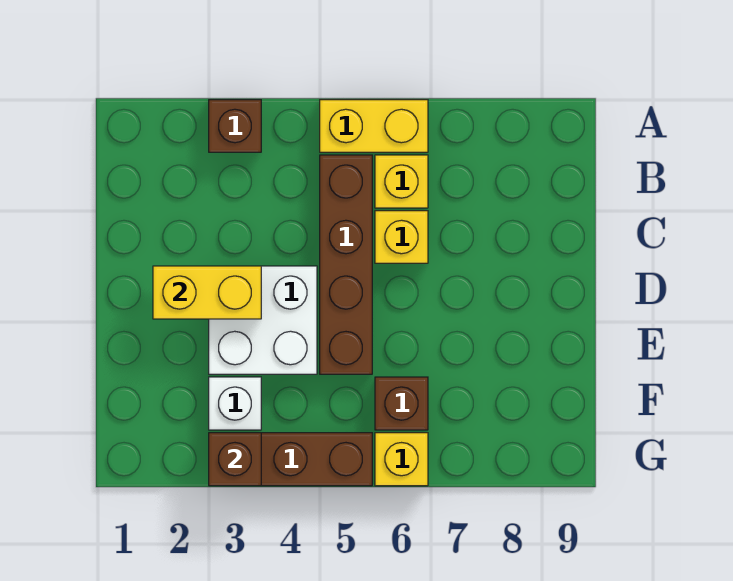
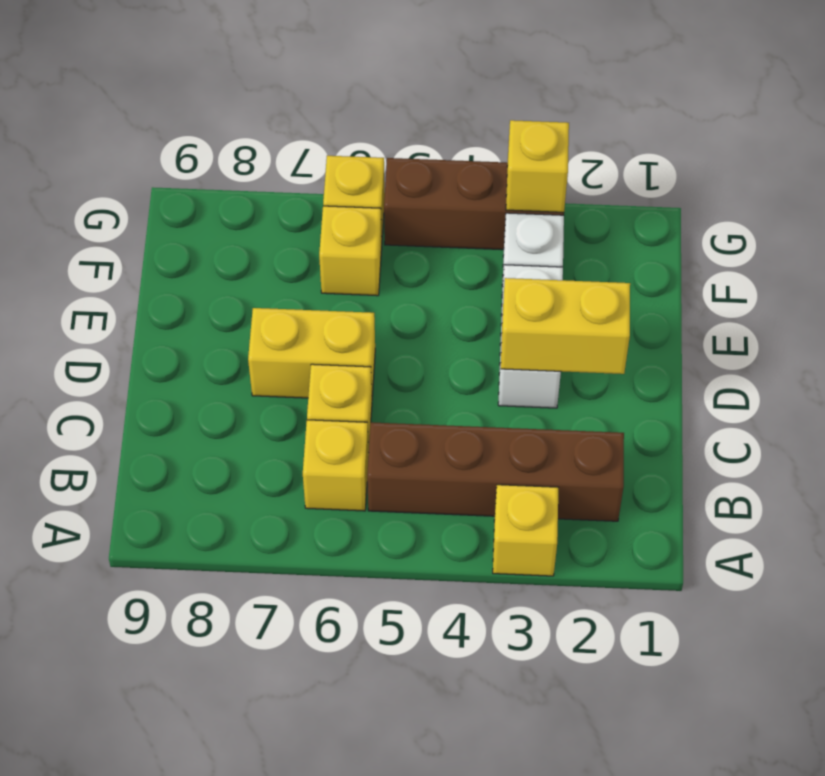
brown 1x1 brick [209,100,261,152] -> yellow 1x1 brick [493,485,558,576]
yellow 1x2 brick [320,100,428,152] -> yellow 1x2 brick moved to [248,308,375,398]
brown 1x4 brick [320,155,372,374] -> brown 1x4 brick turned to [367,422,624,521]
white 2x2 brick [209,266,317,374] -> white 1x2 brick [498,265,563,408]
brown 1x1 brick [375,377,428,430] -> yellow 1x1 brick [319,206,382,296]
brown 1x1 brick [209,433,261,486] -> yellow 1x1 brick [506,120,569,212]

